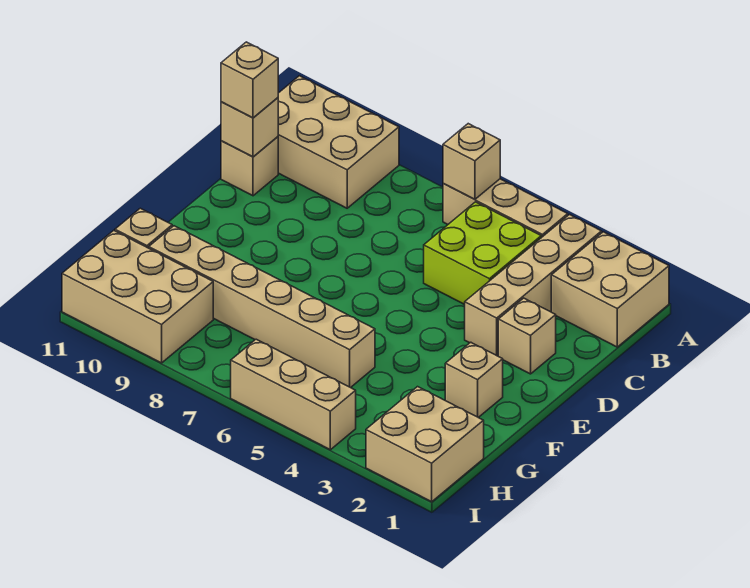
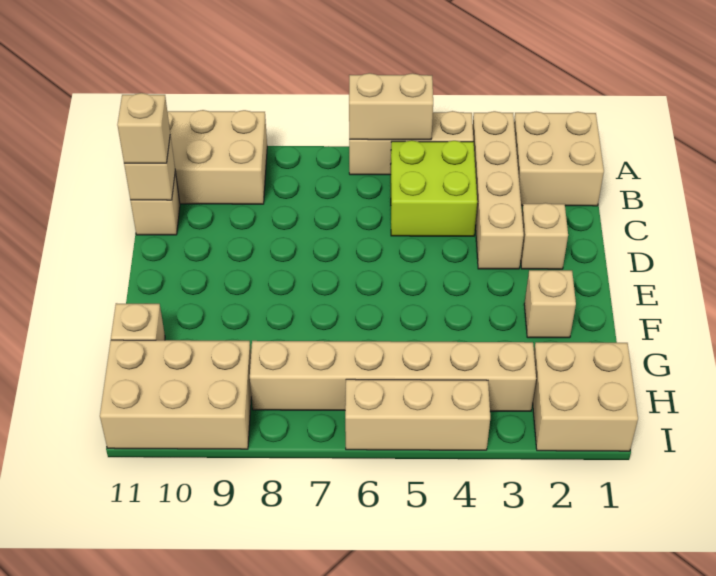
tan 1x1 brick [443,124,500,199] -> tan 1x2 brick [349,73,433,140]
tan 1x6 brick [149,226,375,388] -> tan 1x6 brick moved to [250,341,536,411]

